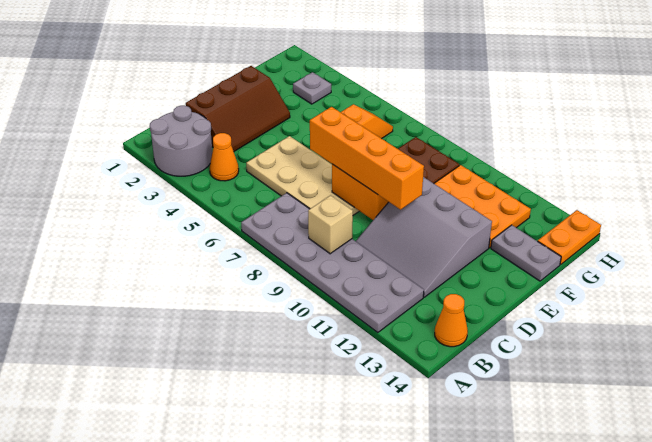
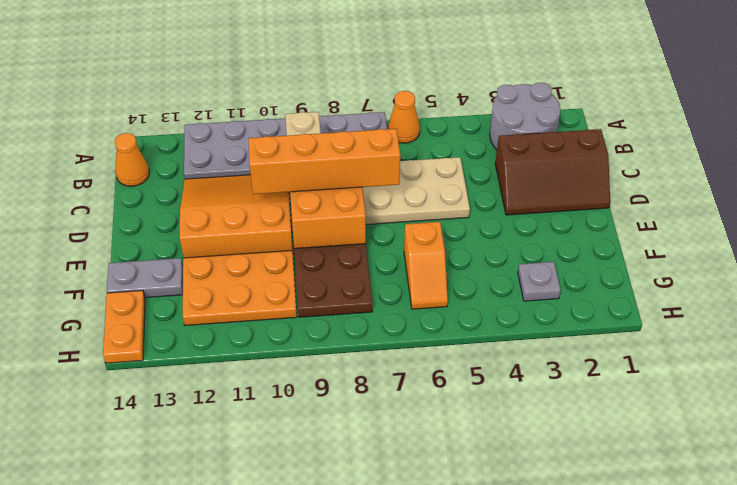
orange 1x1 cone [210,133,239,181] -> orange 1x1 cone moved to [388,91,420,143]
brown 2x3 slope [186,66,290,151] -> brown 2x3 slope turned to [495,129,610,215]
grey 3x3 slope [356,177,492,297] -> orange 3x3 slope [180,175,293,258]

